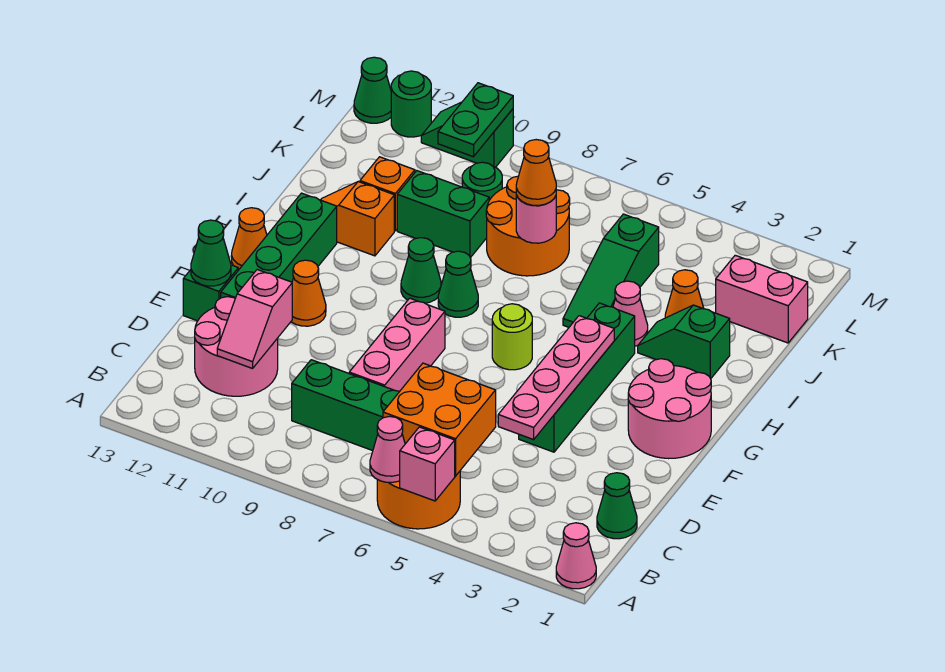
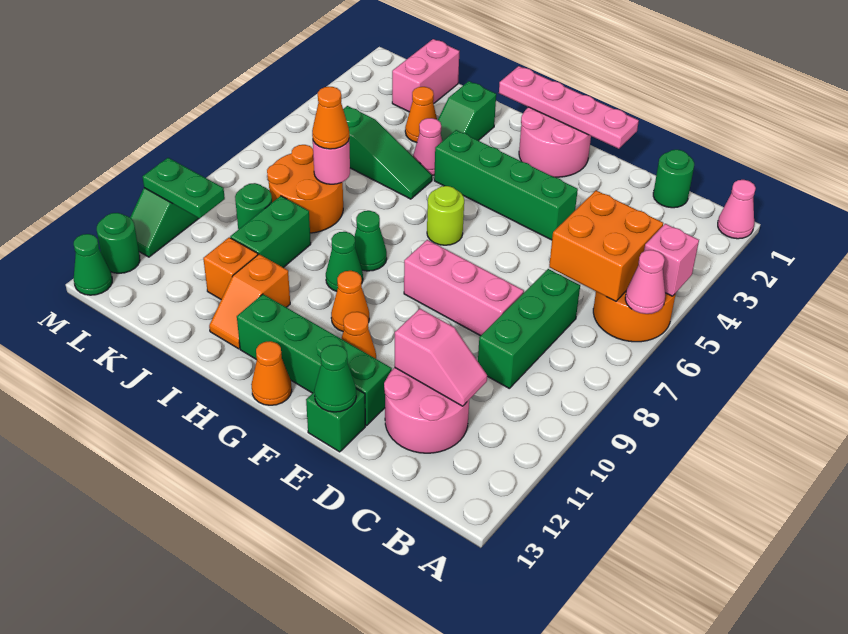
green 1x1 cone [597,473,637,539] -> green 1x1 round brick [653,150,694,208]
pink 1x4 plate [498,316,614,440] -> pink 1x4 plate moved to [499,66,639,149]
none -> orange 1x1 cone [331,271,369,331]

